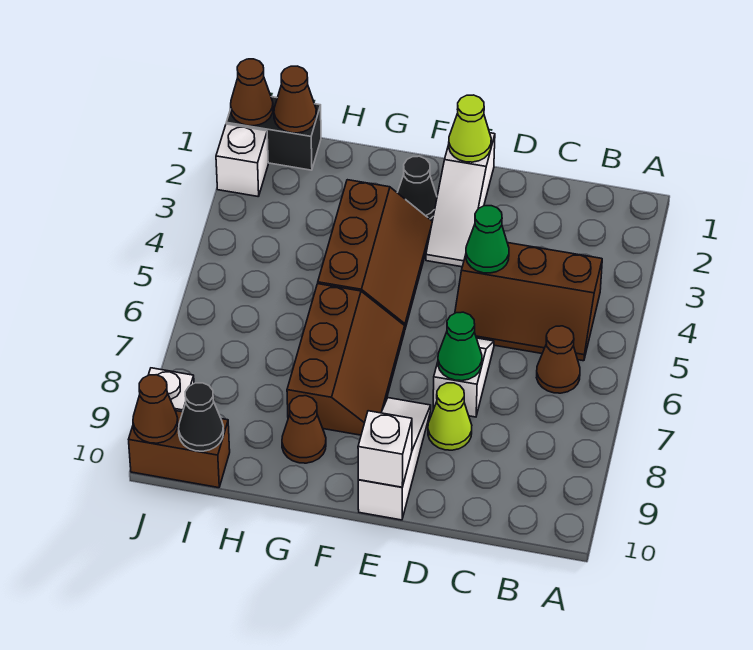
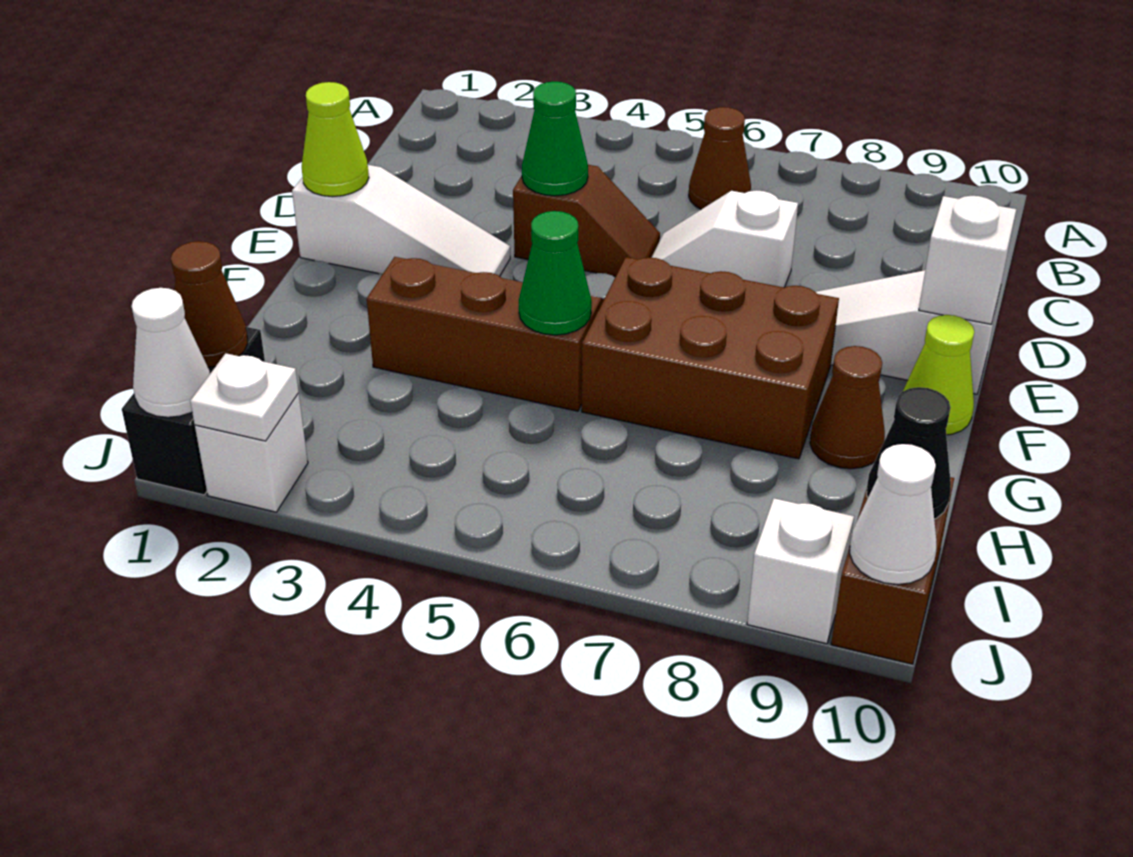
brown 2x3 slope [455,243,602,361] -> brown 1x2 slope [513,165,660,277]
green 1x1 cone [438,312,482,381] -> green 1x1 cone moved to [519,211,592,335]
lime 1x1 cone [428,383,472,450] -> lime 1x1 cone moved to [903,315,974,435]
black 1x1 cone [397,156,437,219] -> none
brown 2x3 slope [287,284,405,435] -> brown 2x3 brick [582,257,839,459]
brown 1x1 cone [231,59,273,126] -> white 1x1 cone [132,288,210,417]
none -> white 1x1 plate [190,353,299,441]
brown 1x1 cone [133,375,178,443] -> white 1x1 cone [850,444,936,584]

